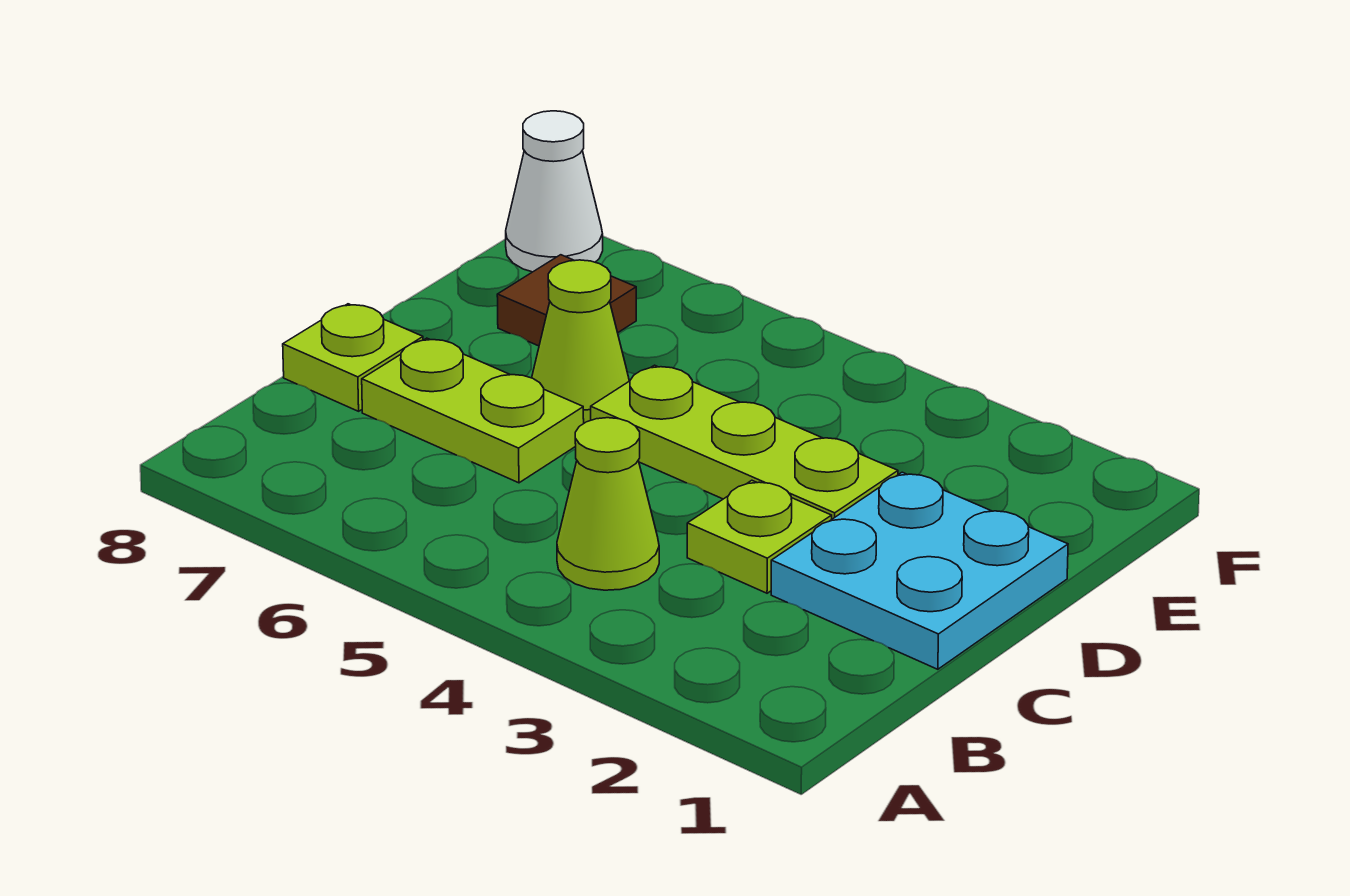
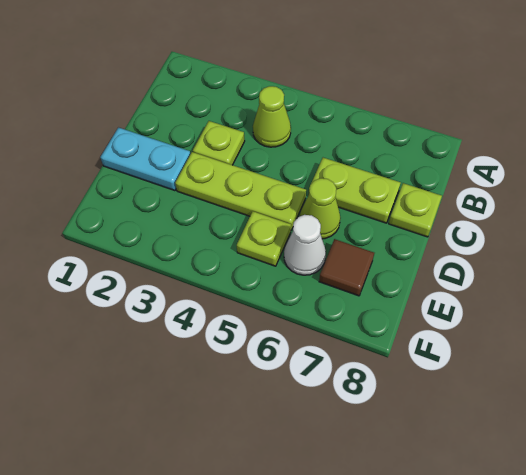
cyan 2x2 plate [771,472,1068,669] -> cyan 1x2 plate [100,128,190,191]
none -> lime 1x1 plate [237,211,291,266]
white 1x1 cone [506,111,603,272] -> white 1x1 cone moved to [284,215,326,275]

